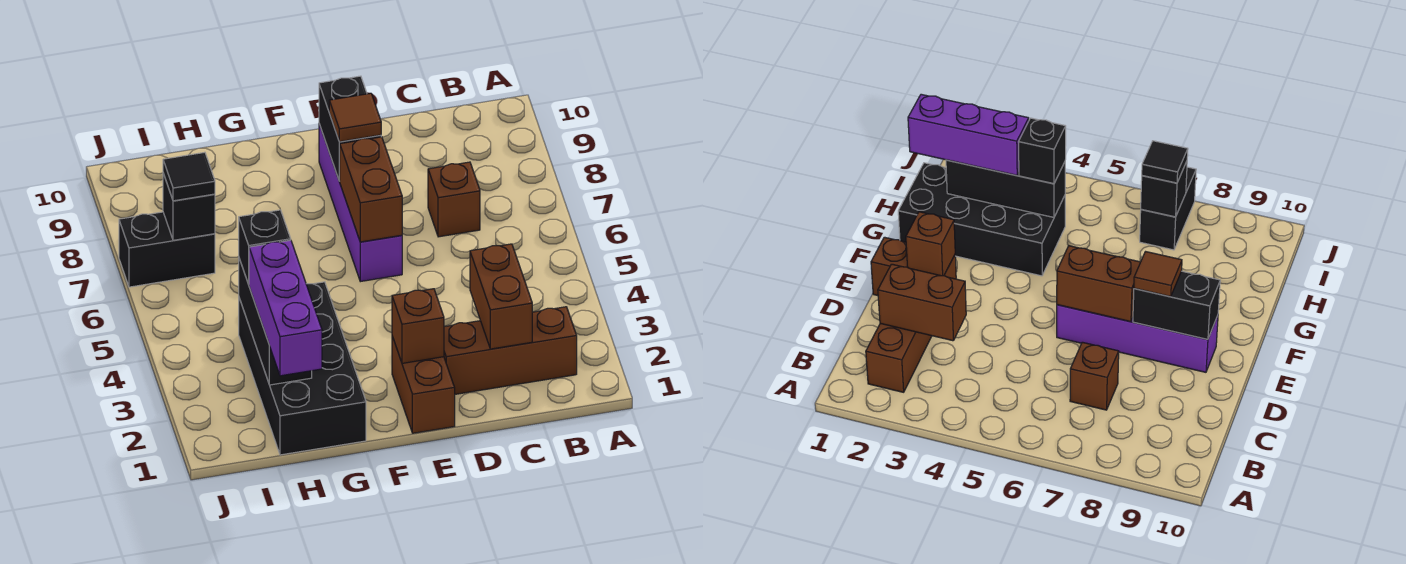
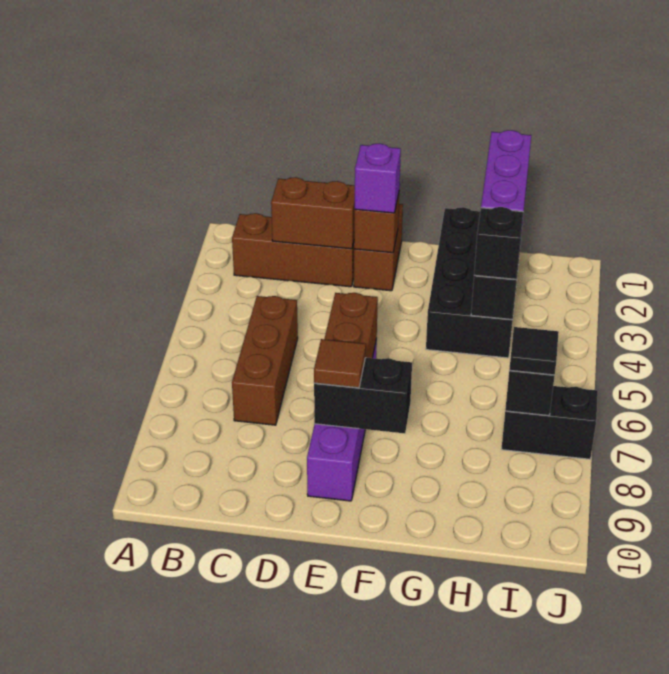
brown 1x2 brick [470,244,532,349] -> brown 1x2 brick turned to [271,177,355,249]
brown 1x1 brick [428,162,480,237] -> brown 1x3 brick [232,296,298,425]
none -> purple 1x1 brick [355,143,401,213]
black 1x2 brick [319,76,381,181] -> black 1x2 brick turned to [314,358,412,433]

